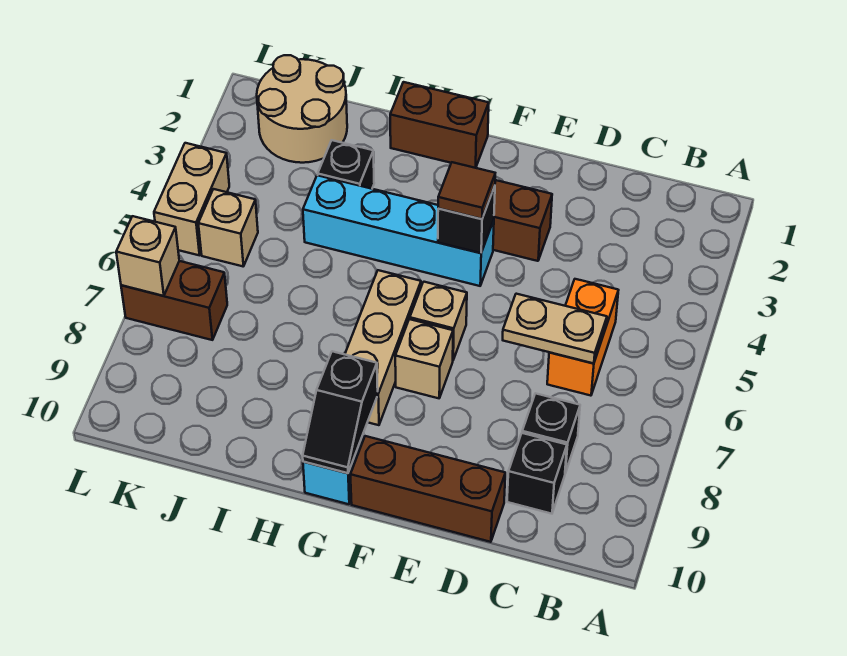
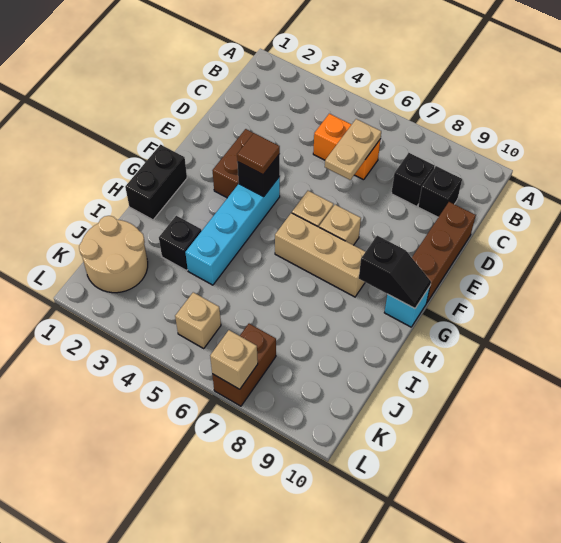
brown 1x2 brick [390,82,489,168] -> black 1x2 brick [125,145,187,220]
tan 1x2 brick [154,143,229,255] -> none

